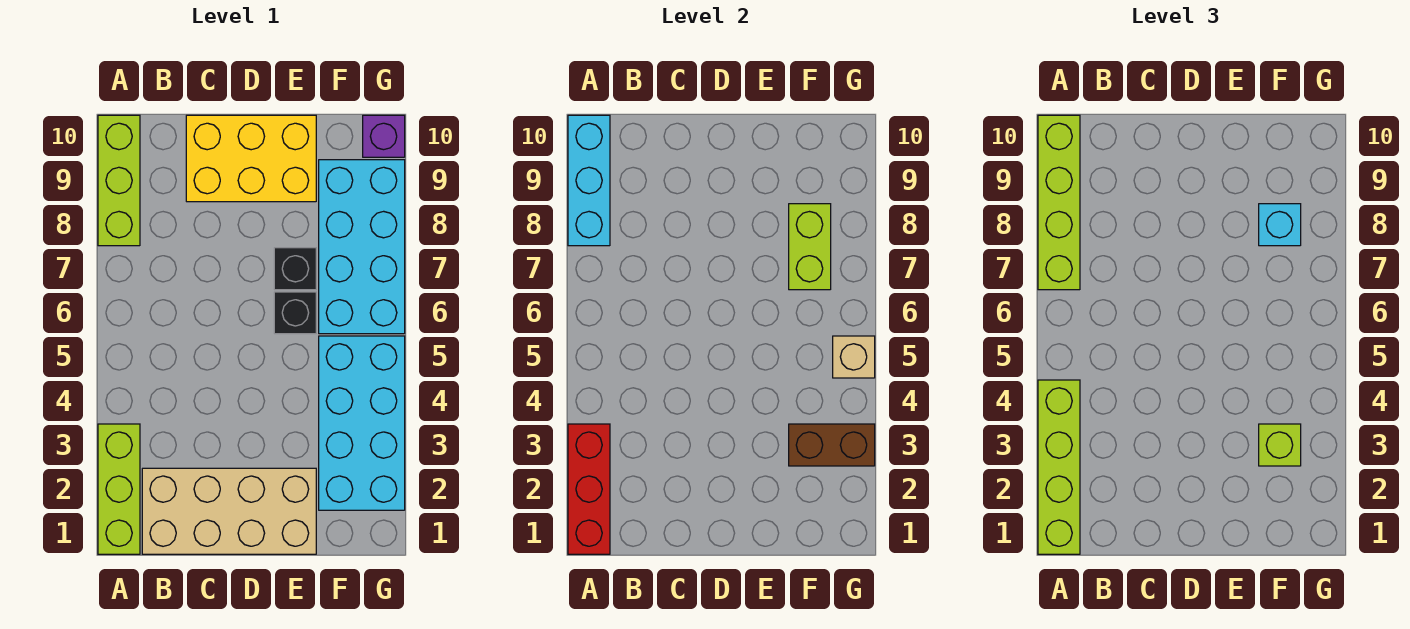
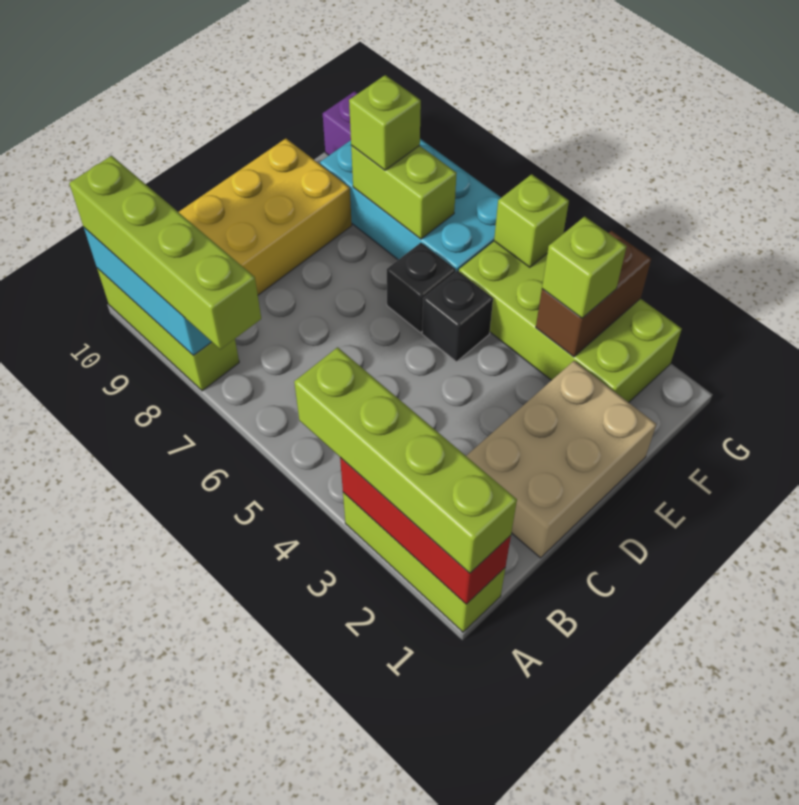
tan 2x4 brick [142,468,316,554] -> tan 2x3 brick [466,361,656,558]
black 1x1 brick [274,248,316,290] -> black 1x1 brick moved to [422,271,493,362]
cyan 2x4 brick [319,336,405,510] -> lime 2x4 brick [459,241,682,402]
cyan 1x1 brick [1259,204,1301,246] -> lime 1x1 brick [349,75,421,170]
tan 1x1 brick [833,336,875,378] -> lime 1x1 brick [494,174,569,267]

